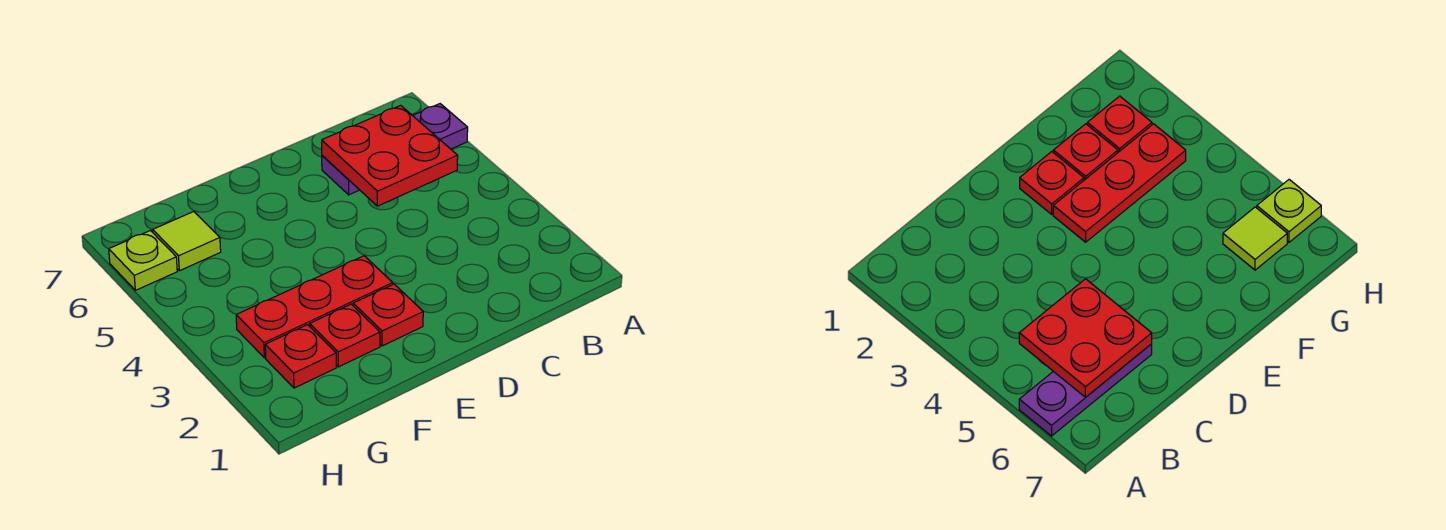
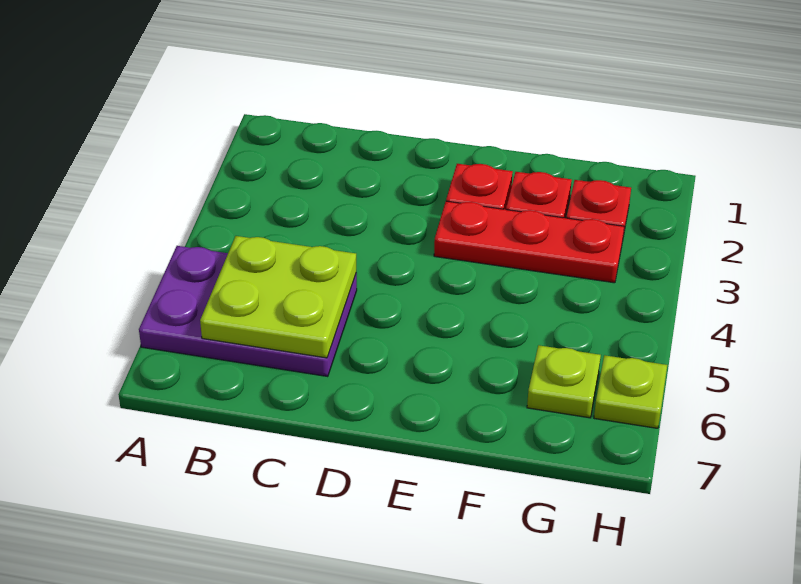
purple 1x3 plate [322,104,468,195] -> purple 2x3 plate [139,246,357,377]
red 2x2 plate [322,105,458,206] -> lime 2x2 plate [200,236,356,358]
lime 1x1 tile [153,212,221,271] -> lime 1x1 plate [527,345,601,418]

